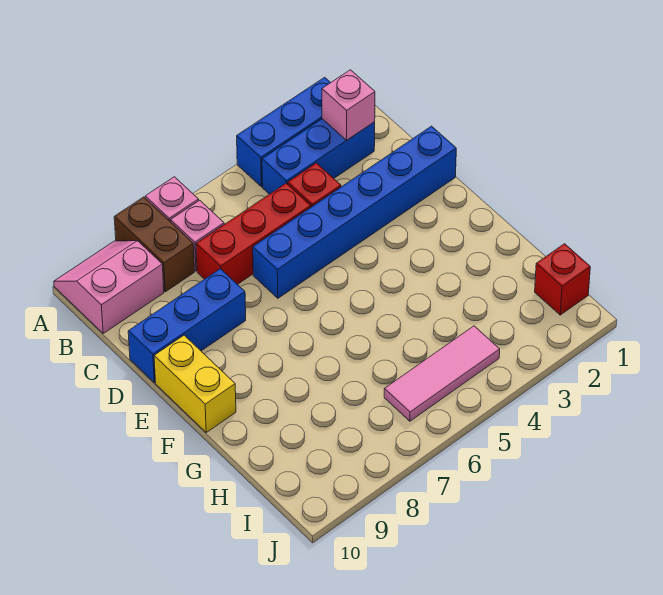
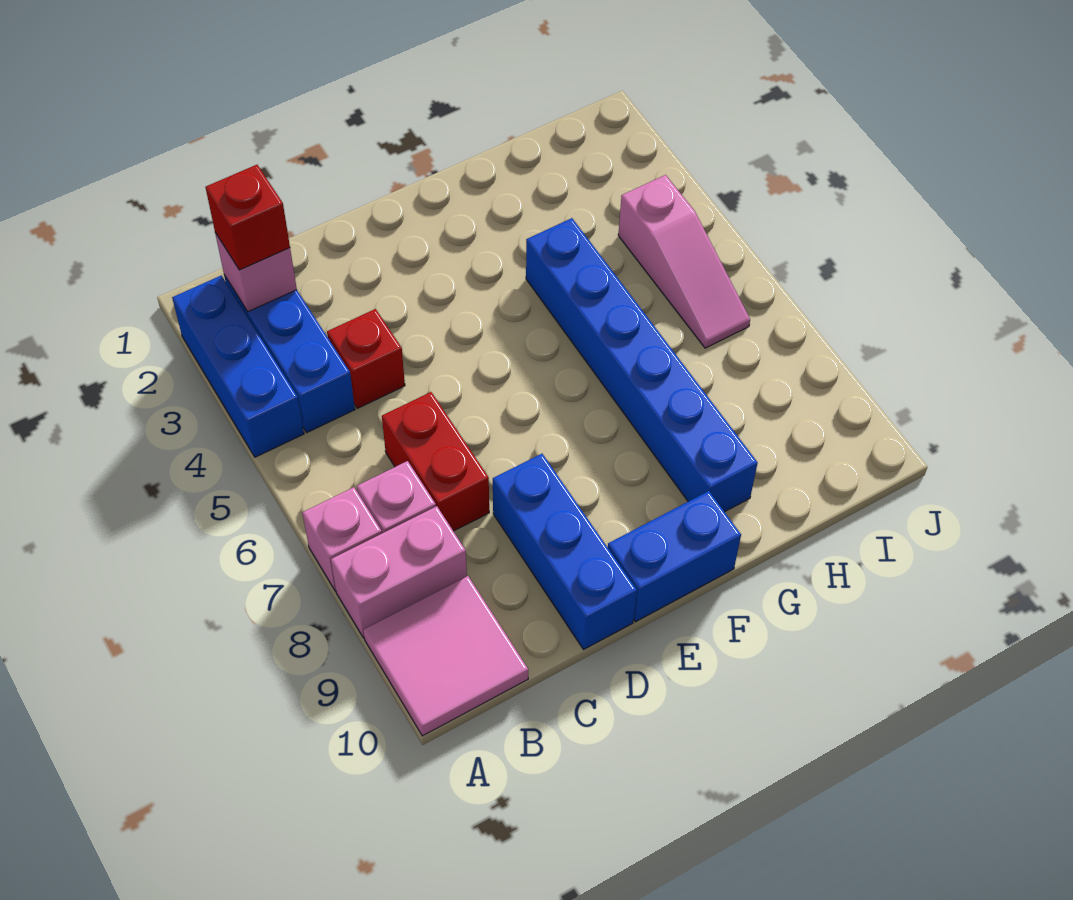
brown 1x2 brick [114,197,194,292] -> pink 1x2 brick [331,506,467,638]
pink 2x2 slope [54,241,164,333] -> pink 2x2 tile [363,576,528,736]
red 1x3 brick [196,183,311,285] -> red 1x2 brick [382,392,489,531]
blue 1x6 brick [253,126,456,298] -> blue 1x6 brick moved to [526,218,758,512]
yellow 1x2 brick [154,335,236,432] -> blue 1x2 brick [608,491,741,622]
red 1x1 brick [535,244,590,315] -> red 1x1 brick moved to [205,165,290,270]
pink 1x3 tile [384,326,500,421] -> pink 1x3 slope [618,175,750,348]

